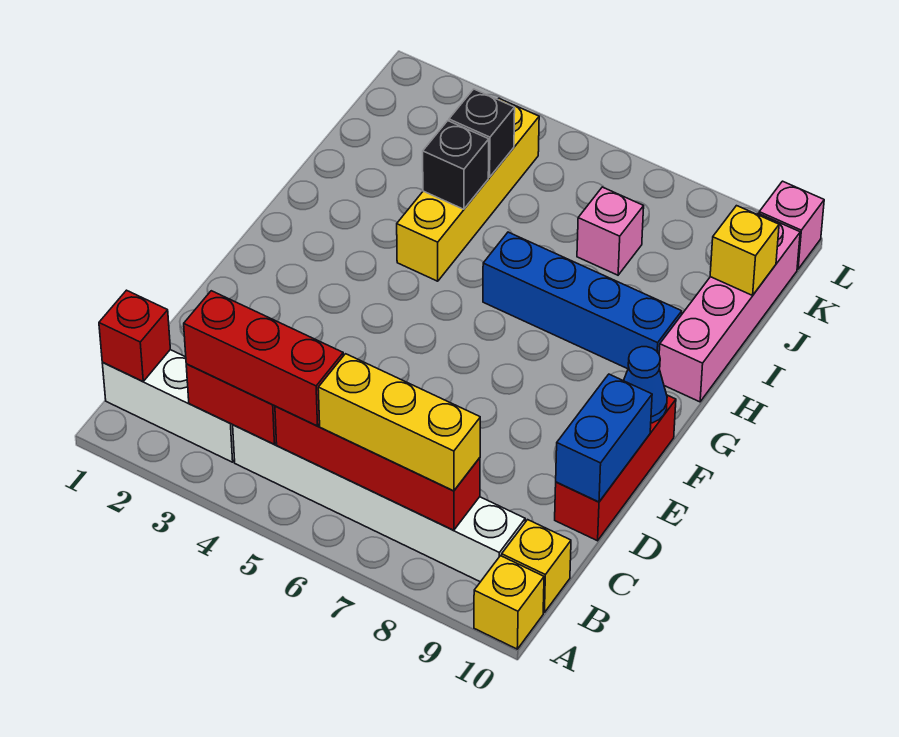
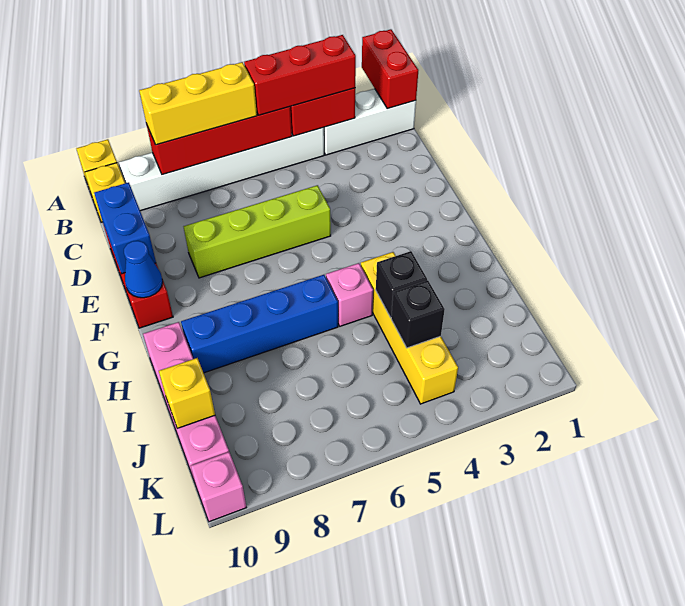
red 1x1 brick [99,290,170,381] -> red 1x2 brick [362,29,418,109]
none -> lime 1x4 brick [183,185,331,278]
pink 1x1 brick [577,187,644,275] -> pink 1x1 brick moved to [326,263,373,326]

